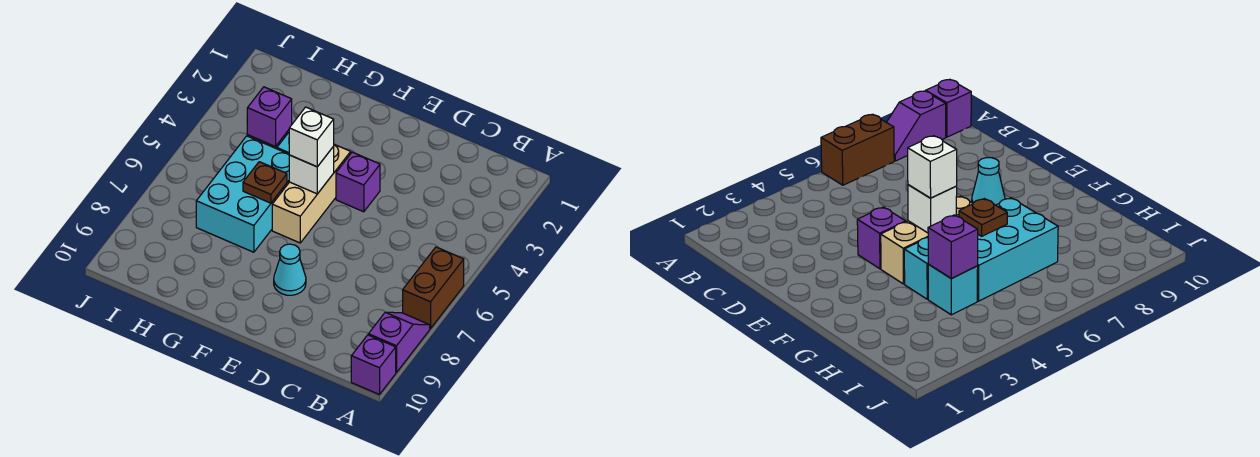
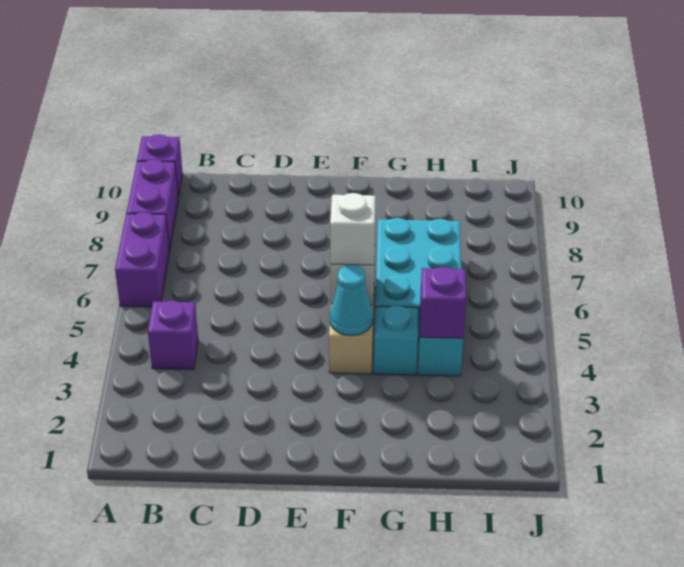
brown 1x2 brick [403,247,464,329] -> purple 1x2 brick [115,212,170,307]
purple 1x2 slope [368,312,430,373] -> purple 1x2 brick [126,159,178,250]
purple 1x1 brick [336,152,380,212] -> purple 1x1 brick moved to [148,301,198,370]
cyan 1x1 cone [274,244,306,295] -> cyan 1x1 cone moved to [330,265,373,336]
brown 1x1 plate [243,162,287,203] -> none

